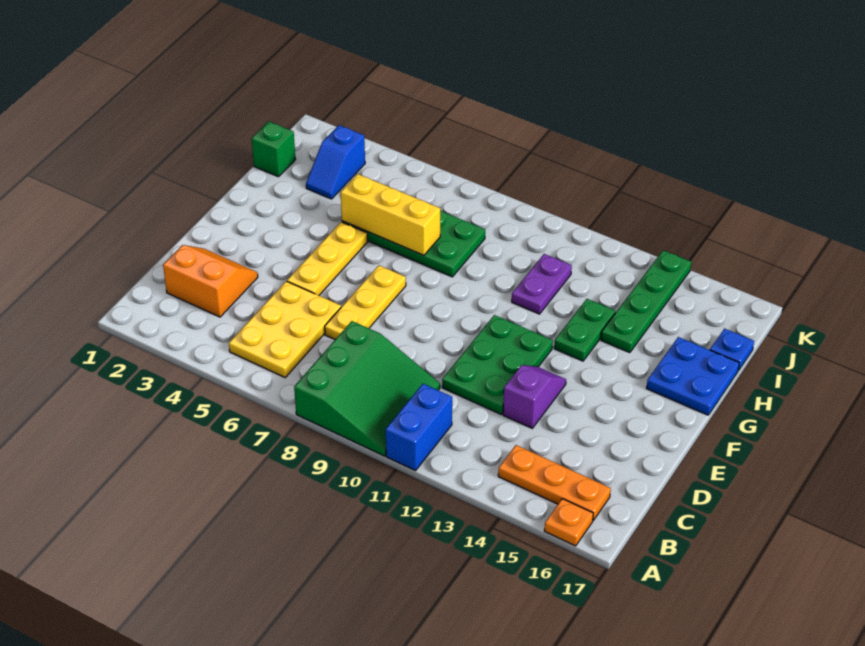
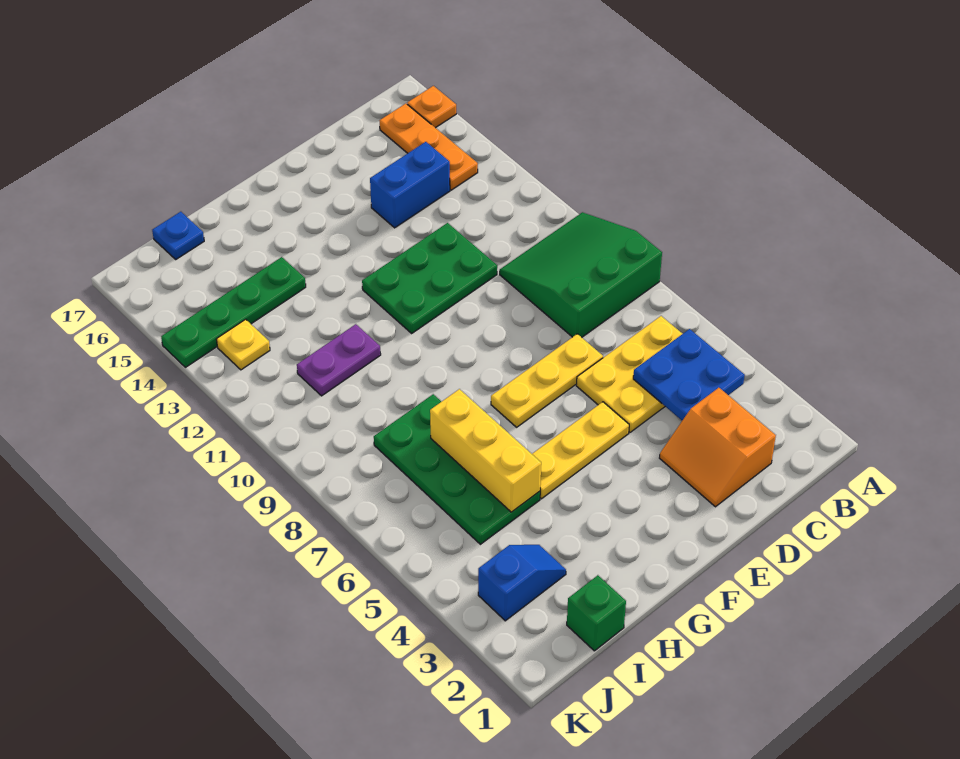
blue 1x2 brick [386,384,452,471] -> blue 1x2 brick moved to [370,142,450,228]
purple 1x2 slope [503,365,566,428] -> none
green 1x2 plate [554,299,615,361] -> none
blue 2x2 plate [647,337,739,415] -> blue 2x2 plate moved to [633,329,745,420]
none -> yellow 1x1 plate [216,319,270,370]

